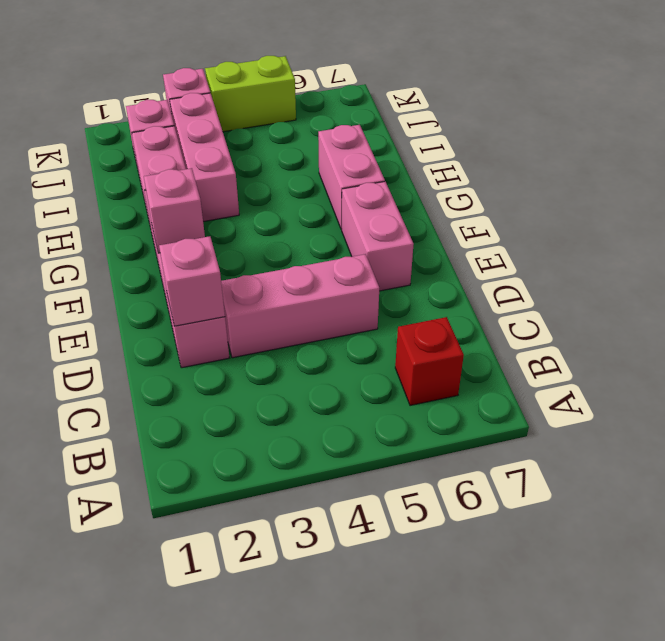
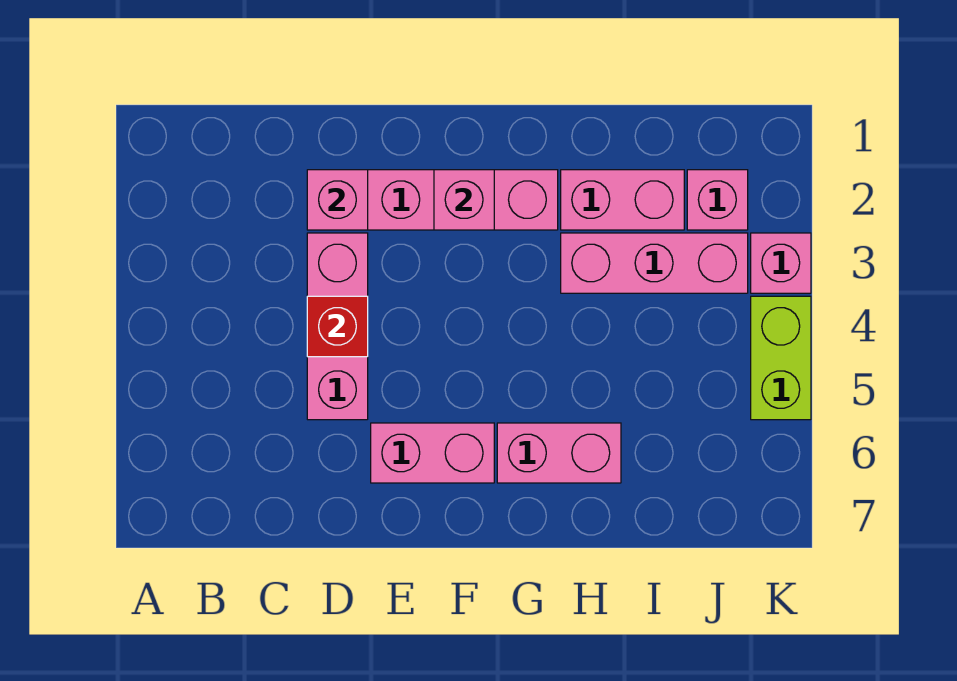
red 1x1 brick [395,317,464,406] -> red 1x1 brick moved to [307,296,368,357]

